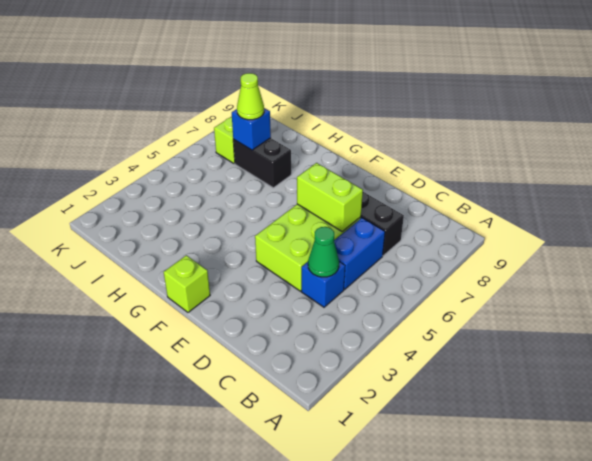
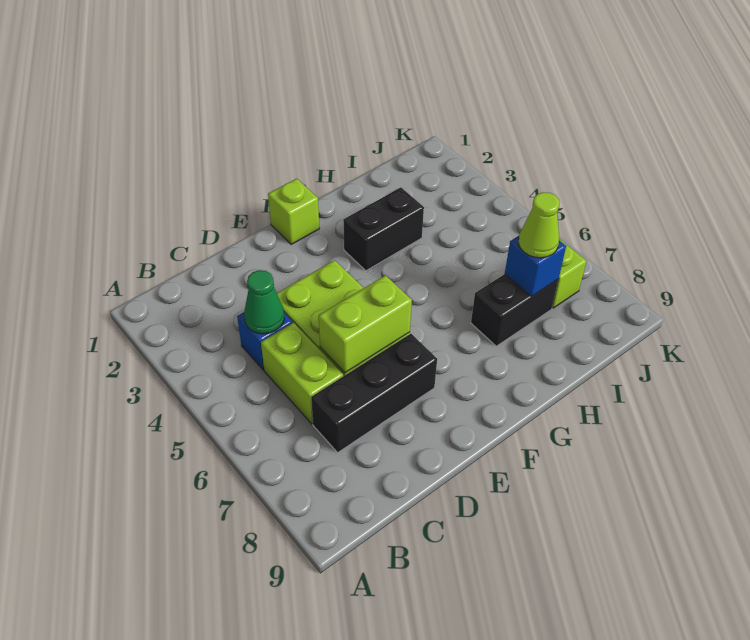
blue 1x2 brick [334,218,385,289] -> lime 1x2 brick [261,323,343,424]
none -> black 1x2 brick [343,187,424,271]

